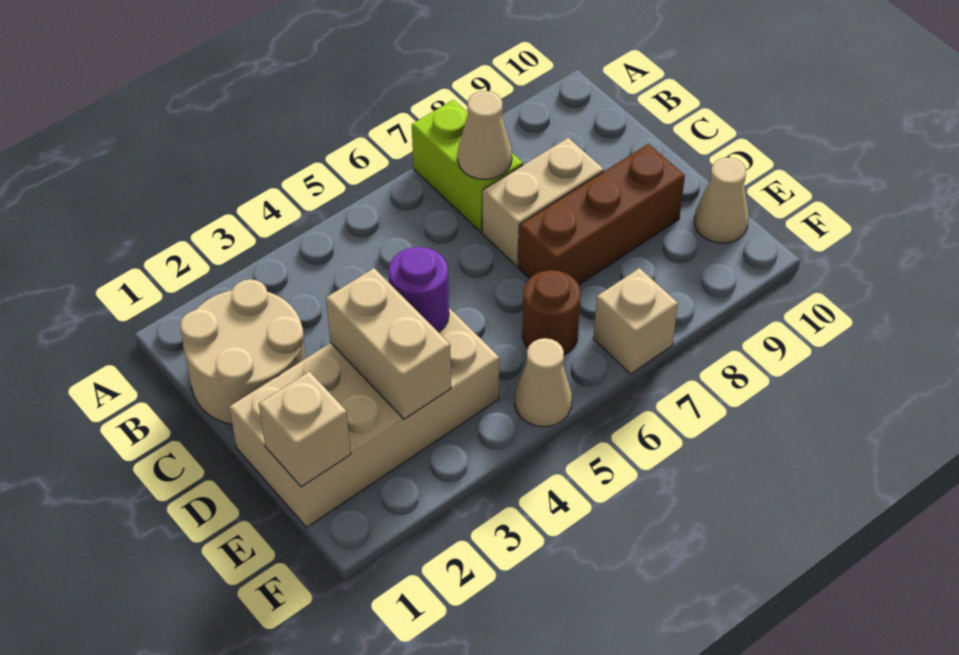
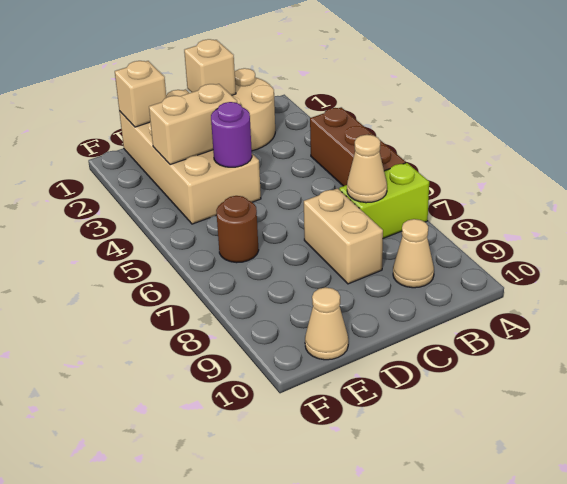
brown 1x3 brick [518,144,685,285] -> brown 1x3 brick moved to [310,107,406,186]
tan 1x1 cone [515,338,572,427] -> tan 1x1 cone moved to [393,219,434,288]
tan 1x1 brick [593,268,678,374] -> tan 1x1 brick moved to [184,39,236,95]

